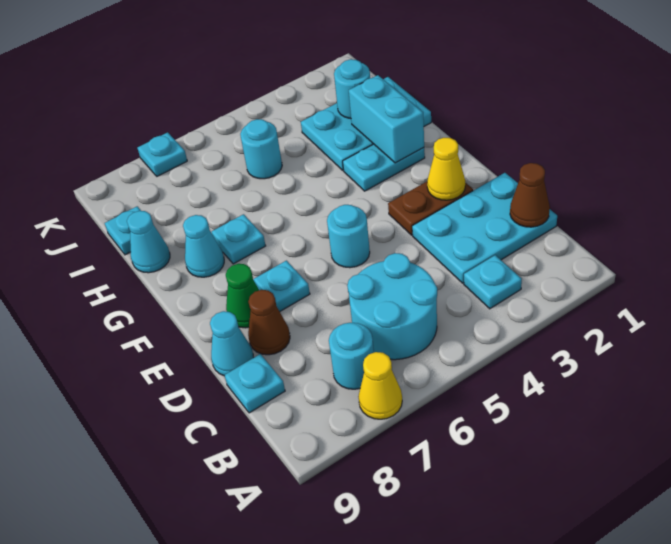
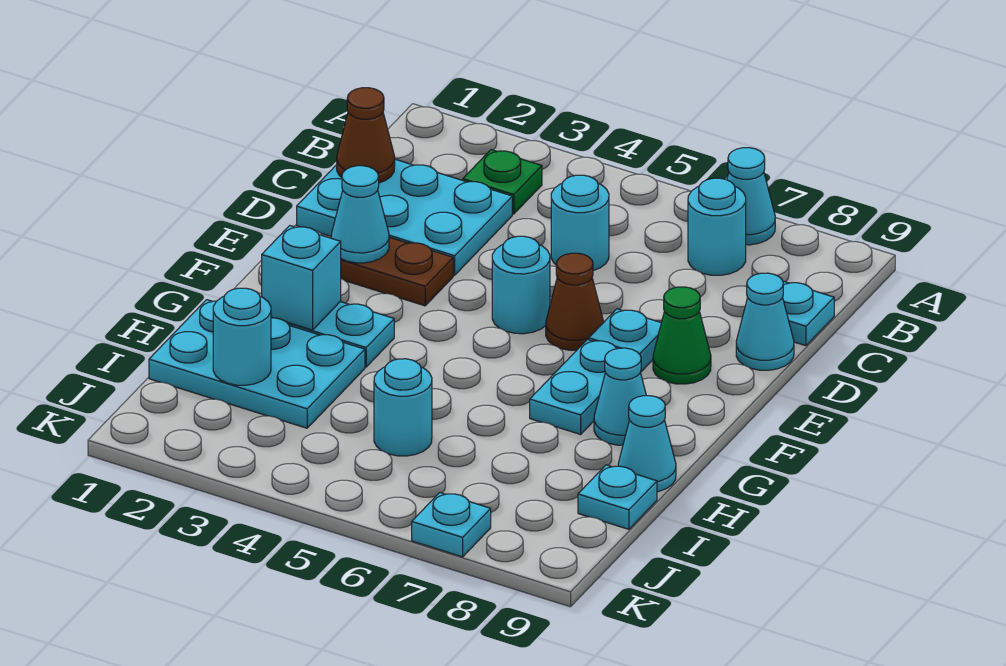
yellow 1x1 cone [358,352,402,419] -> cyan 1x1 cone [727,148,775,245]
cyan 1x1 plate [464,255,522,309] -> green 1x1 plate [463,150,542,214]
cyan 2x2 round brick [347,253,437,360] -> cyan 1x1 round brick [551,175,609,271]
brown 1x1 cone [248,290,290,355] -> brown 1x1 cone moved to [546,253,604,350]
yellow 1x1 cone [427,138,465,200] -> cyan 1x1 cone [331,166,389,263]
cyan 1x2 brick [349,75,424,163] -> cyan 1x1 brick [262,226,341,330]
cyan 1x1 plate [212,214,266,264] -> cyan 1x2 plate [530,339,616,434]

